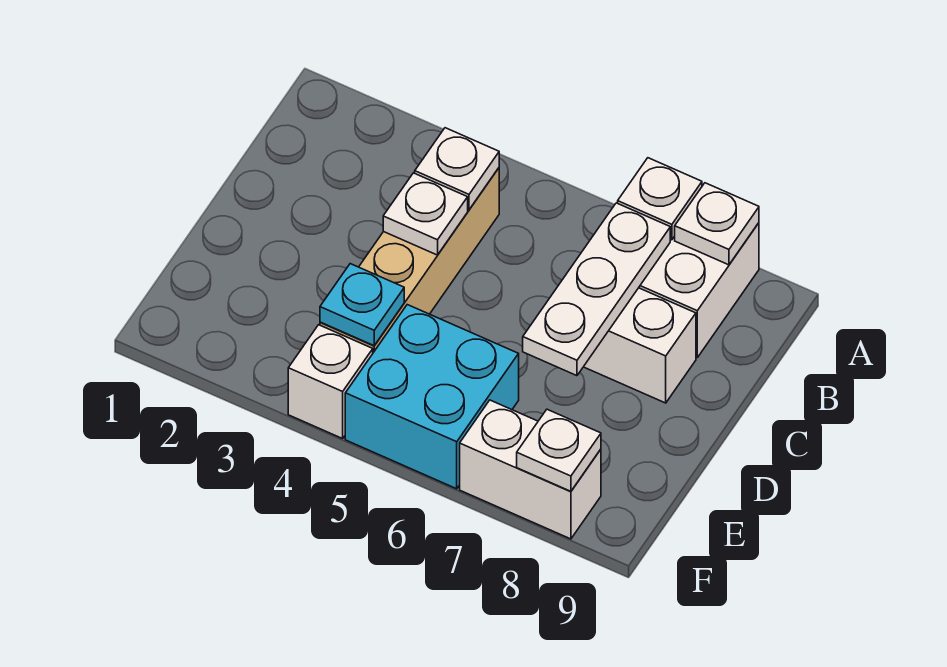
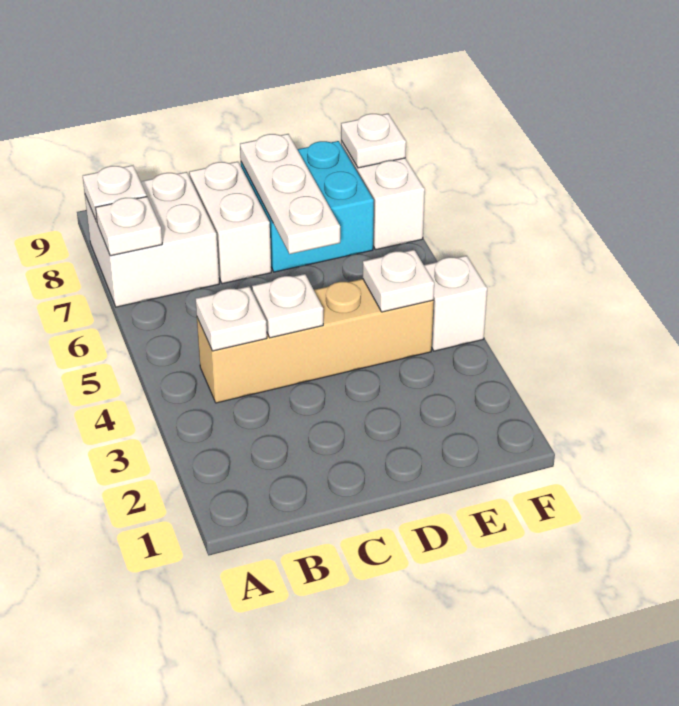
white 1x3 plate [523,203,670,376] -> white 1x3 plate turned to [240,134,340,254]
cyan 1x1 plate [320,264,404,346] -> white 1x1 plate [363,250,434,312]
cyan 2x2 brick [345,305,519,489] -> cyan 2x2 brick moved to [241,141,374,272]

